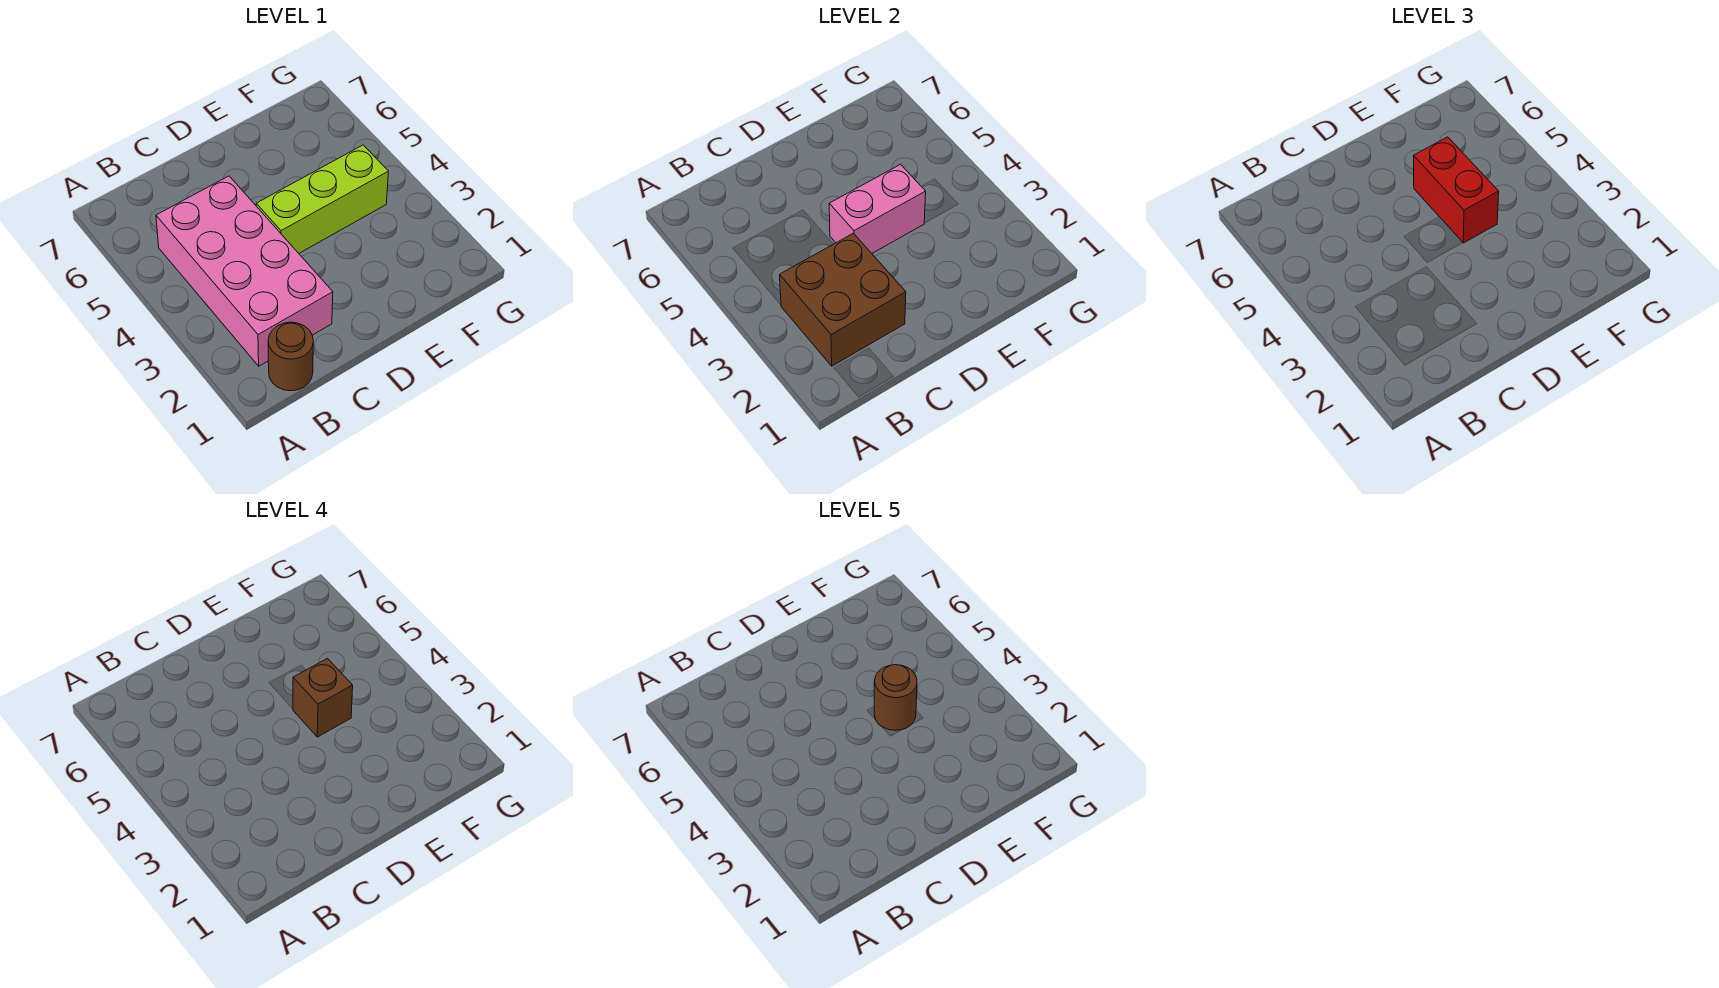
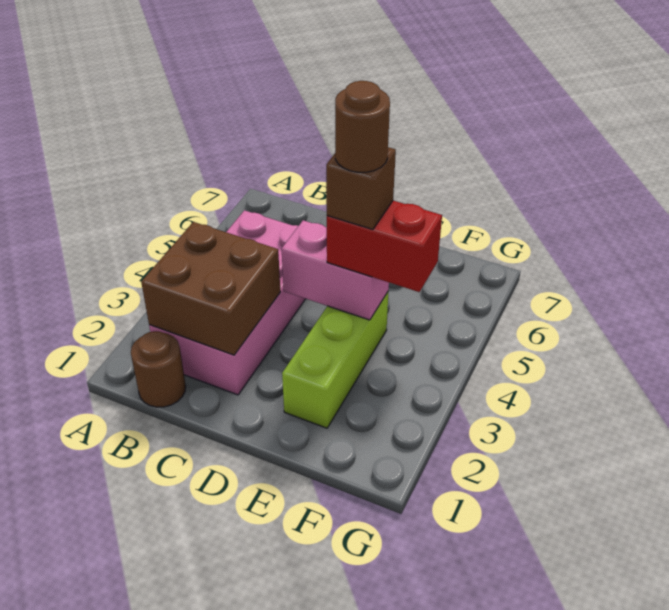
lime 1x3 brick [256,145,388,253] -> lime 1x3 brick turned to [282,291,389,428]
red 1x2 brick [1413,137,1499,243] -> red 1x2 brick turned to [327,201,442,292]

